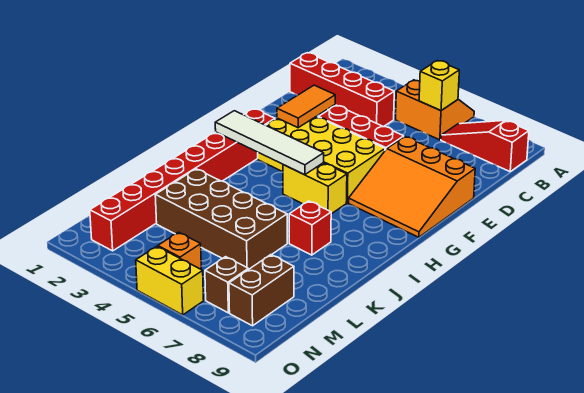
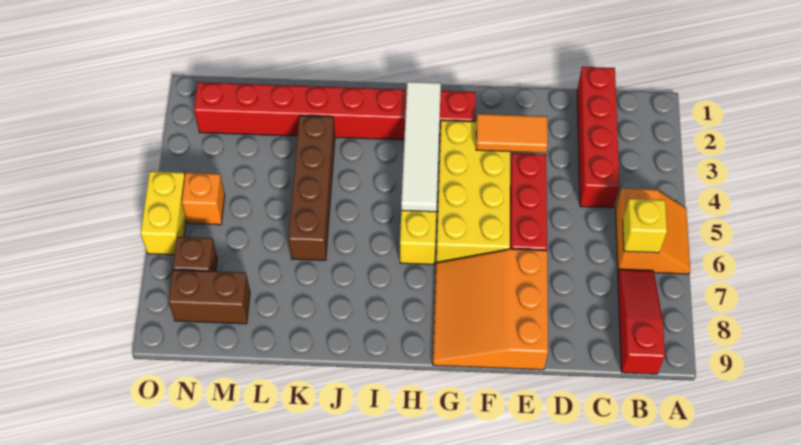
red 1x1 brick [289,201,331,255] -> none
brown 2x4 brick [155,169,287,270] -> brown 1x4 brick [288,115,335,260]

